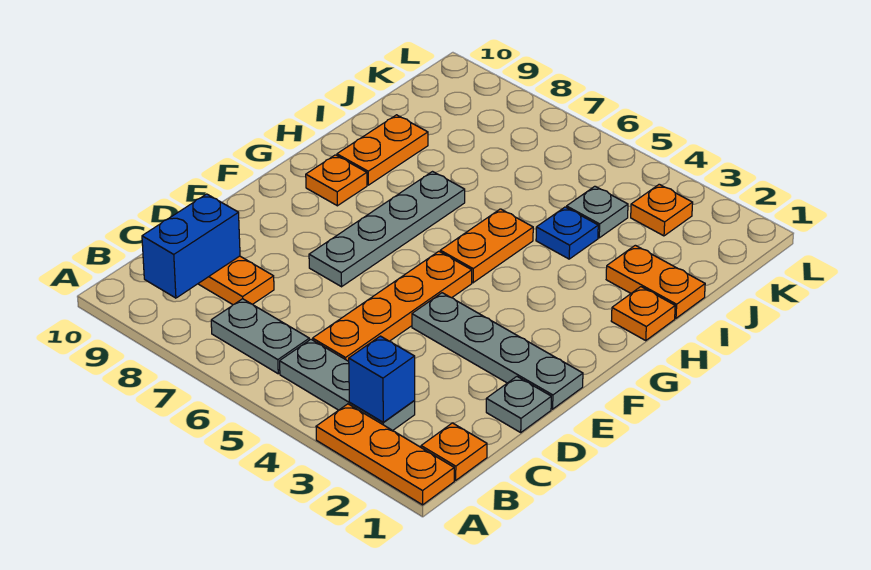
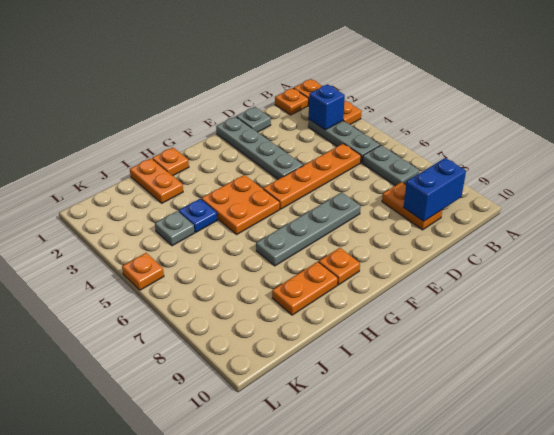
orange 1x2 plate [440,209,533,283] -> orange 2x2 plate [201,175,280,234]
orange 1x1 plate [631,184,693,236] -> orange 1x1 plate moved to [122,253,164,290]

